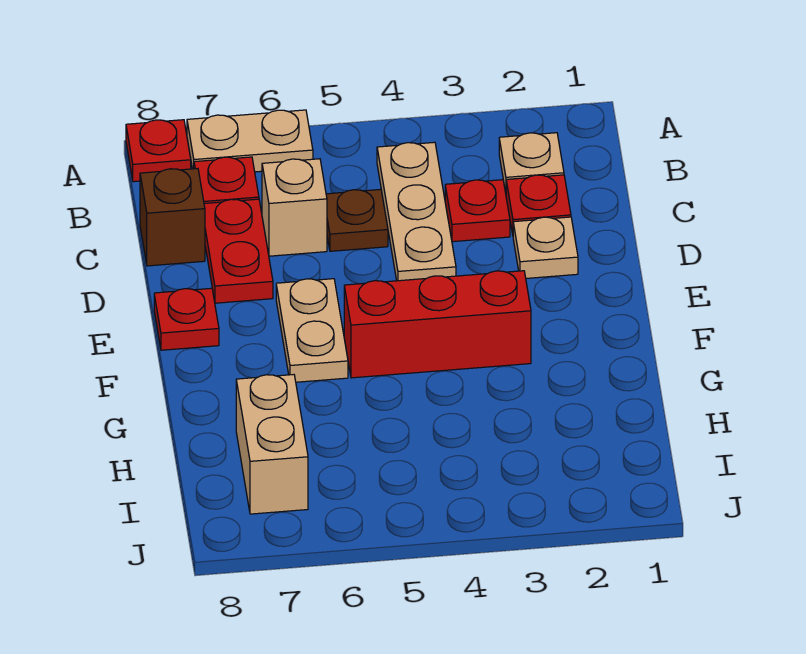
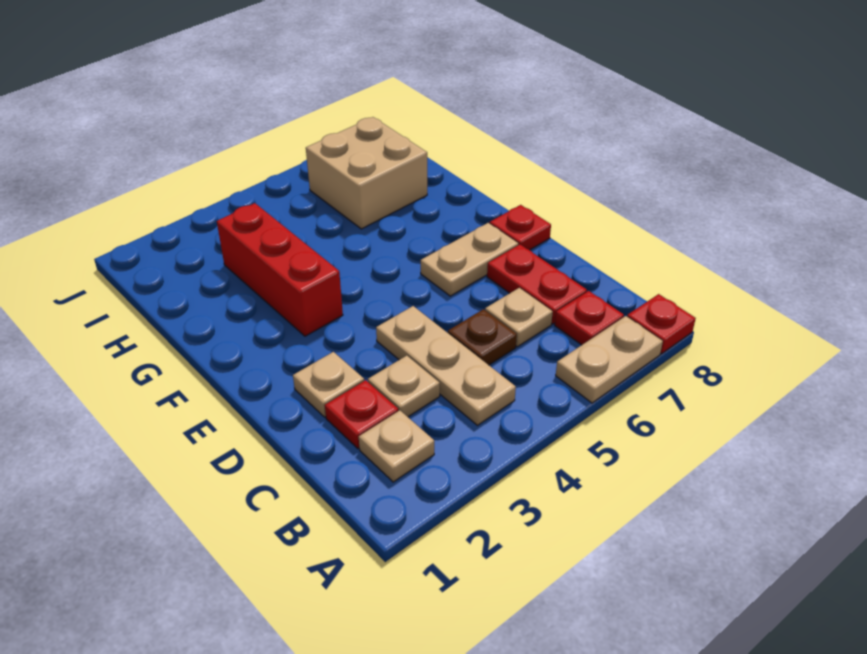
red 1x1 plate [445,180,510,242] -> tan 1x1 plate [368,356,440,417]
tan 1x1 brick [262,159,327,256] -> tan 1x1 plate [485,288,553,347]
brown 1x1 brick [140,169,205,266] -> none
tan 1x2 plate [276,279,348,382] -> tan 1x2 plate turned to [421,223,518,296]
red 1x3 brick [344,271,531,378] -> red 1x3 brick turned to [217,203,343,336]
tan 1x2 brick [236,375,308,514] -> tan 2x2 brick [306,117,427,229]

